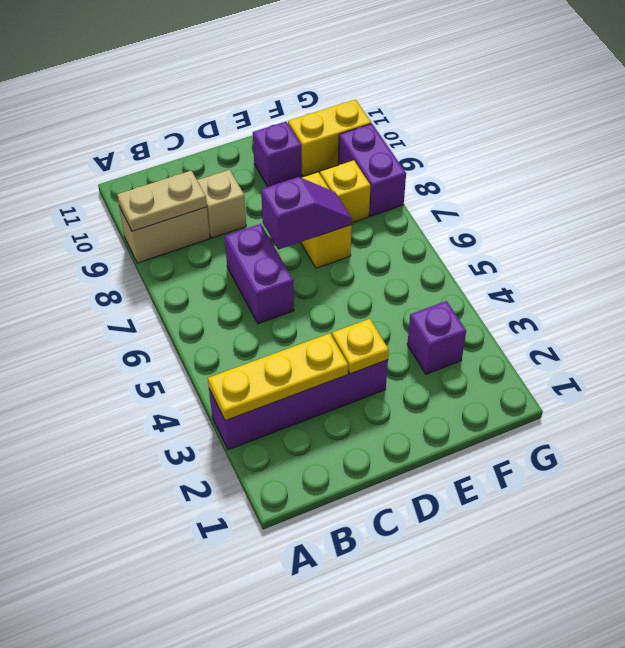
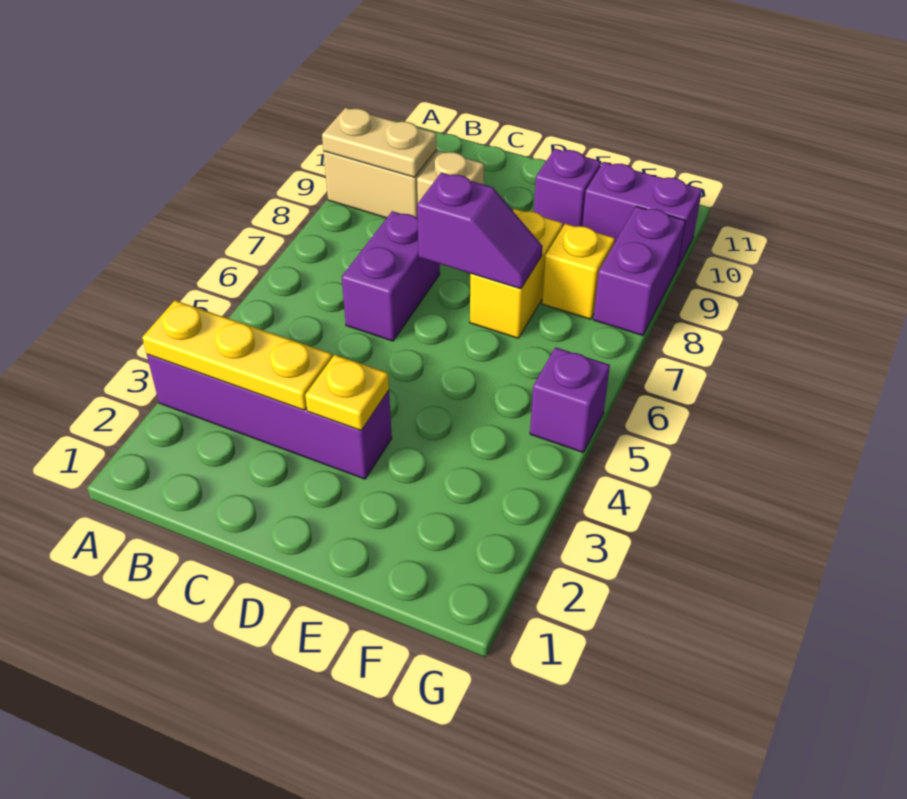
purple 1x1 brick [407,301,466,374] -> purple 1x1 brick moved to [530,347,610,452]
yellow 1x2 brick [288,99,371,177] -> purple 1x2 brick [582,162,702,266]

